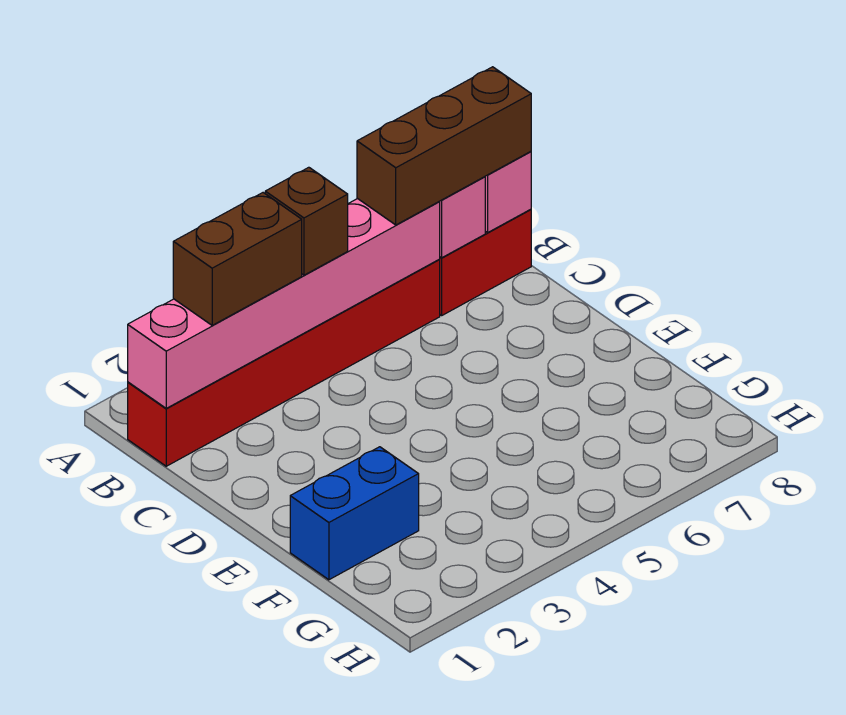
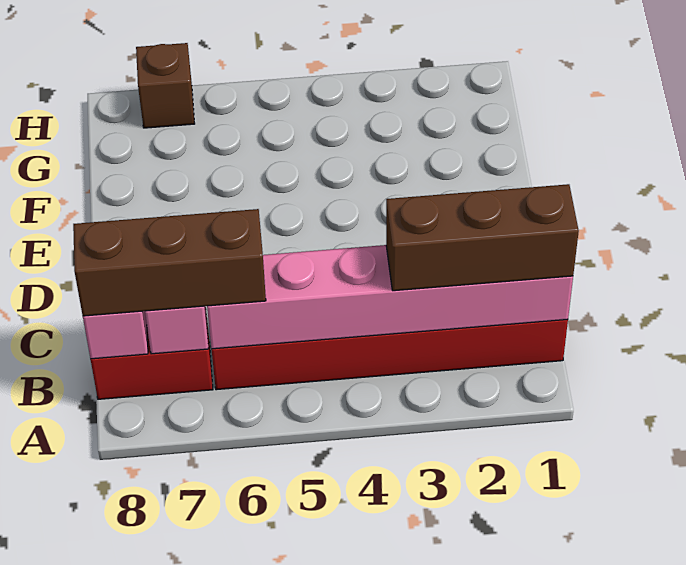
brown 1x2 brick [173,193,302,325] -> brown 1x3 brick [386,184,579,291]
brown 1x1 brick [265,167,348,275] -> brown 1x1 brick moved to [136,43,195,128]
blue 1x2 brick [290,447,419,580] -> none

